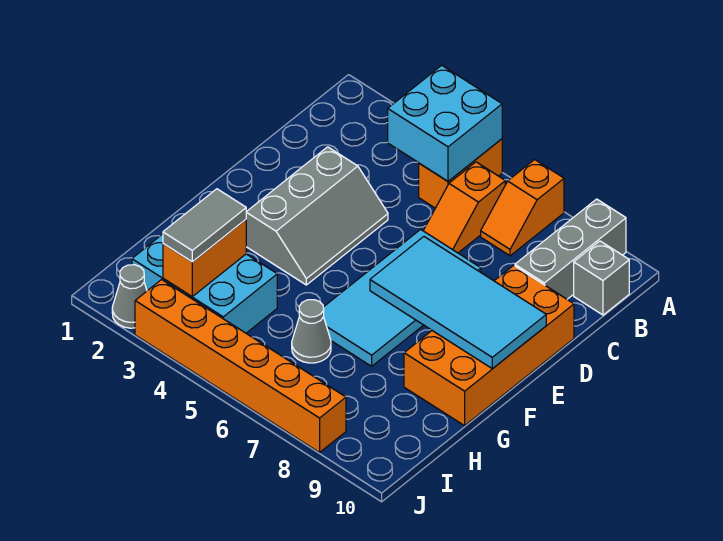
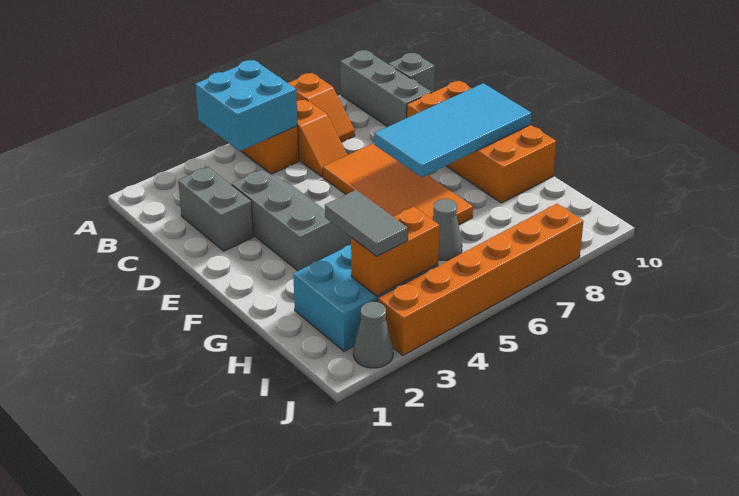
none -> grey 1x2 brick [178,167,254,251]
cyan 2x4 tile [323,229,481,366] -> orange 2x4 tile [323,143,473,225]
orange 1x2 brick [163,220,246,296] -> orange 1x2 brick turned to [351,207,440,296]

